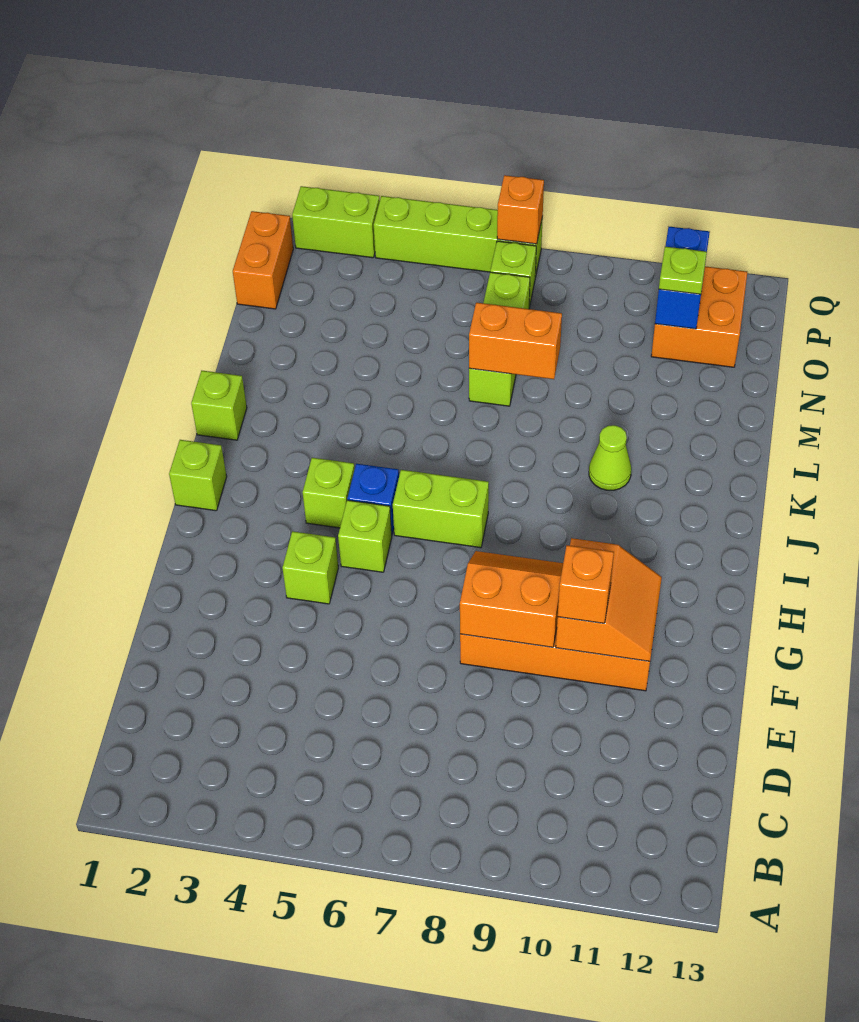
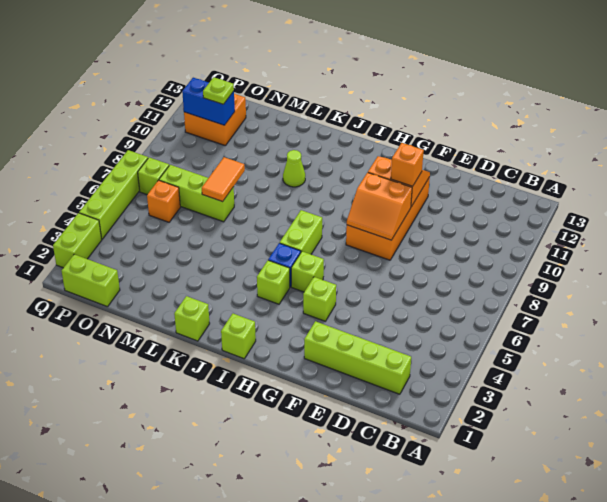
none -> lime 1x4 brick [304,321,411,394]
orange 2x2 slope [460,551,563,647] -> orange 2x2 slope turned to [347,173,412,240]
orange 1x2 brick [469,303,562,379] -> orange 1x2 tile [202,157,245,202]
orange 1x2 brick [233,211,293,309] -> lime 1x2 brick [62,254,120,307]
orange 1x1 brick [497,175,544,244] -> orange 1x1 brick moved to [147,180,180,222]

